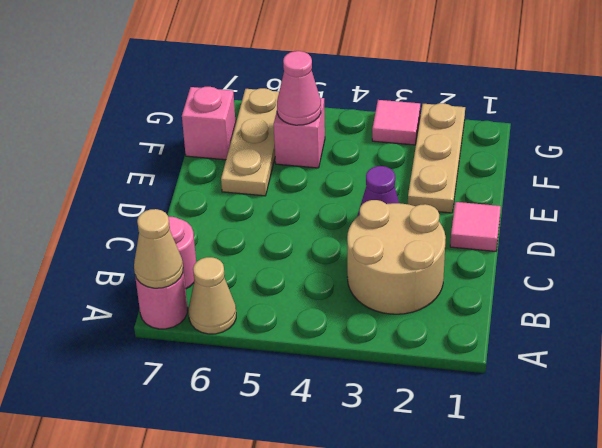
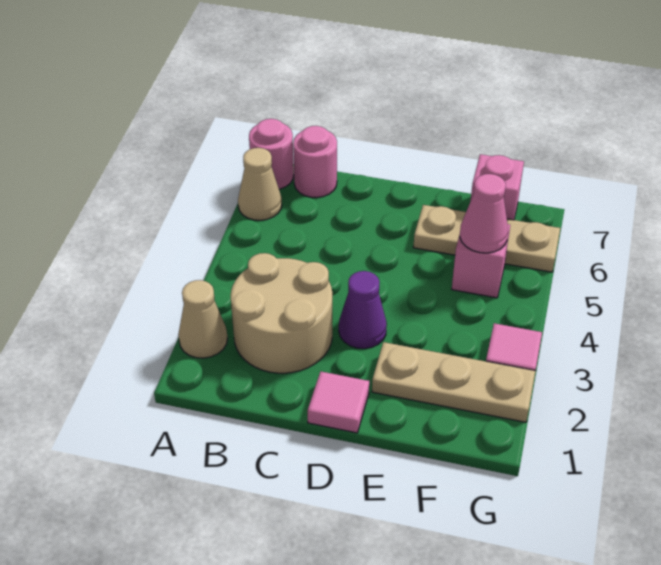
tan 1x1 cone [134,209,183,288] -> tan 1x1 cone moved to [178,280,228,358]

